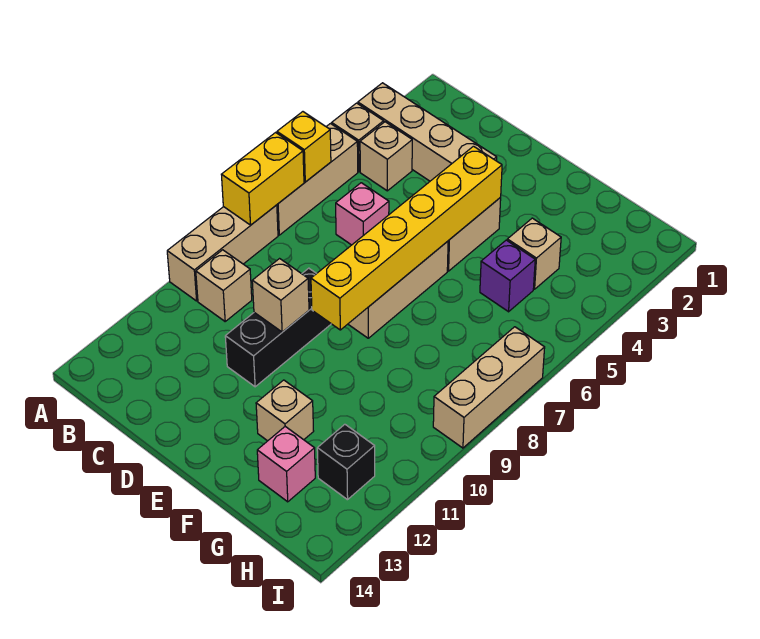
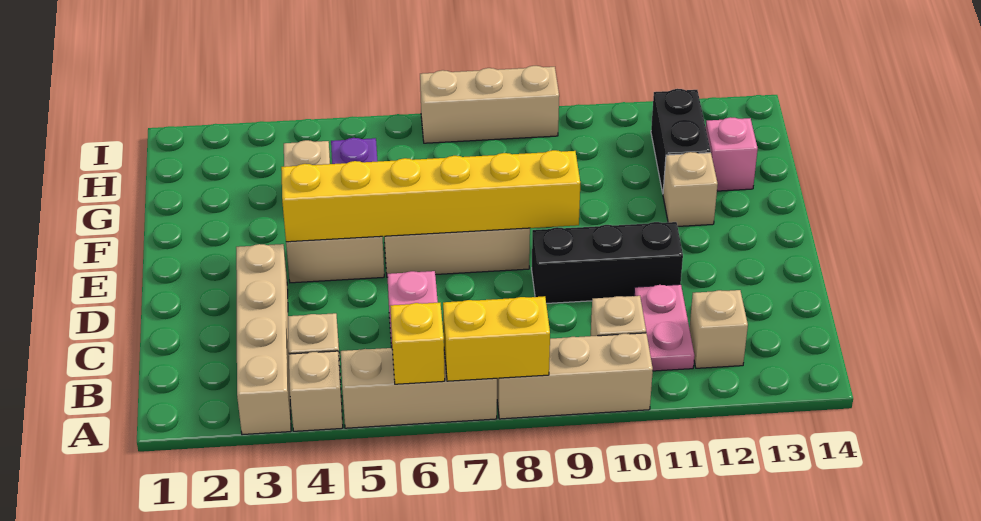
none -> pink 1x2 plate [634,284,694,371]
tan 1x1 brick [252,259,309,332] -> tan 1x1 brick moved to [689,290,748,368]
black 1x1 brick [317,424,375,500] -> black 1x2 brick [651,89,711,193]

